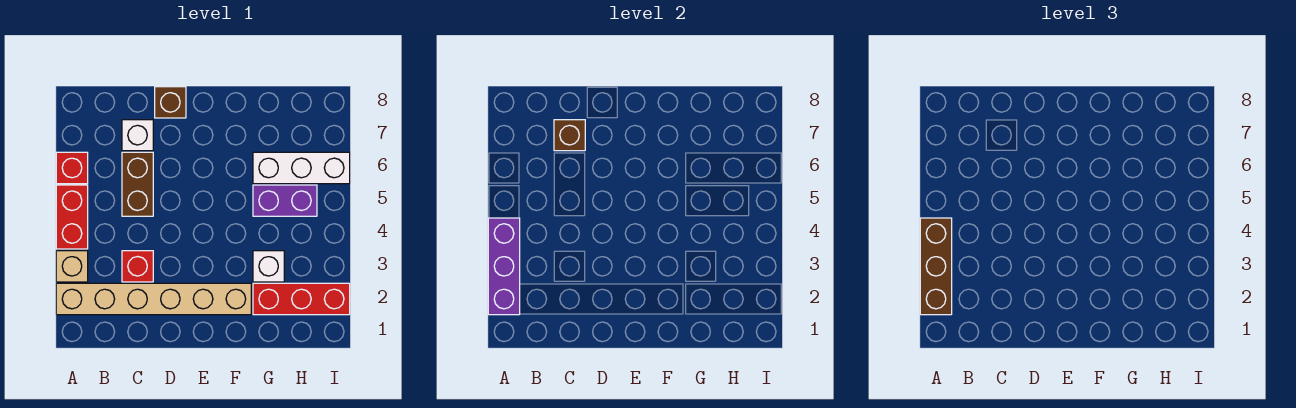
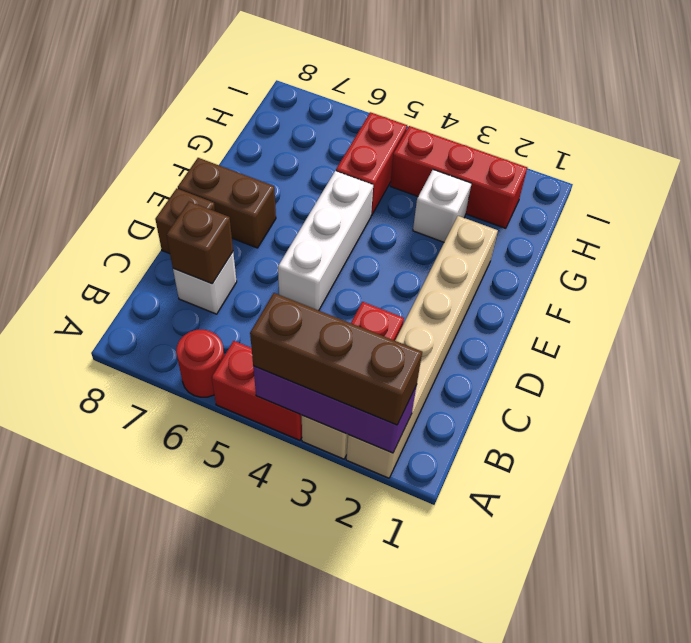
red 1x1 brick [56,152,88,184] -> red 1x1 round brick [176,330,224,397]
brown 1x2 brick [122,152,153,216] -> brown 1x2 brick moved to [178,158,276,248]
red 1x3 brick [253,283,350,315] -> red 1x3 brick turned to [390,126,527,228]
purple 1x2 brick [253,185,317,216] -> red 1x2 brick [336,112,407,216]
white 1x3 brick [253,152,350,184] -> white 1x3 brick moved to [278,171,373,311]

